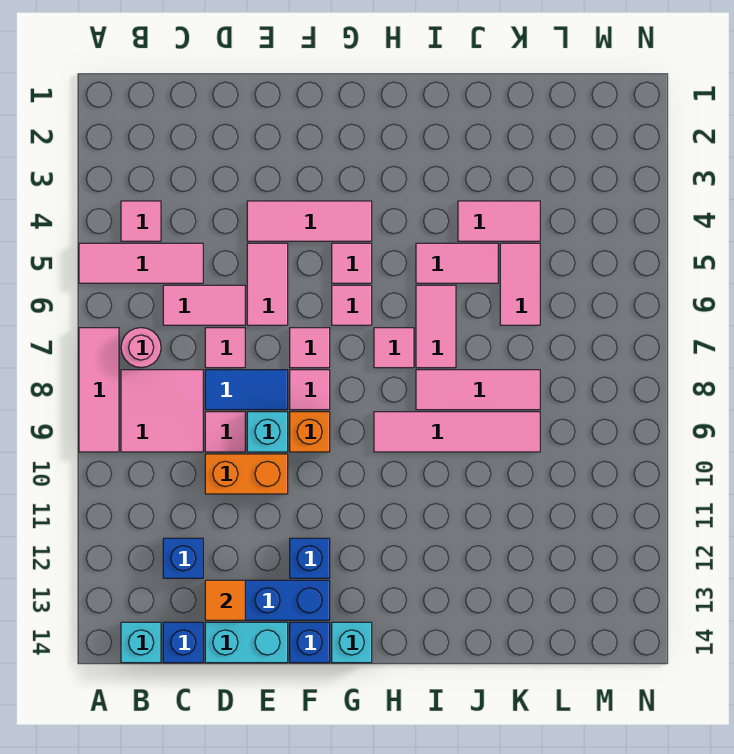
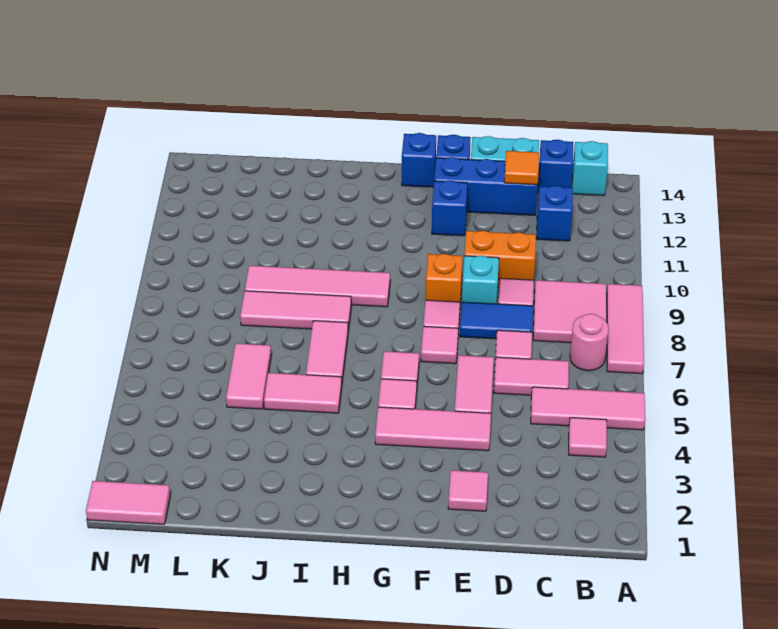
cyan 1x1 brick [332,622,372,663] -> blue 1x1 brick [402,133,436,187]
pink 1x1 tile [374,328,414,368] -> pink 1x1 tile moved to [448,470,488,511]
pink 1x2 tile [458,201,540,241] -> pink 1x2 tile moved to [86,481,170,524]

